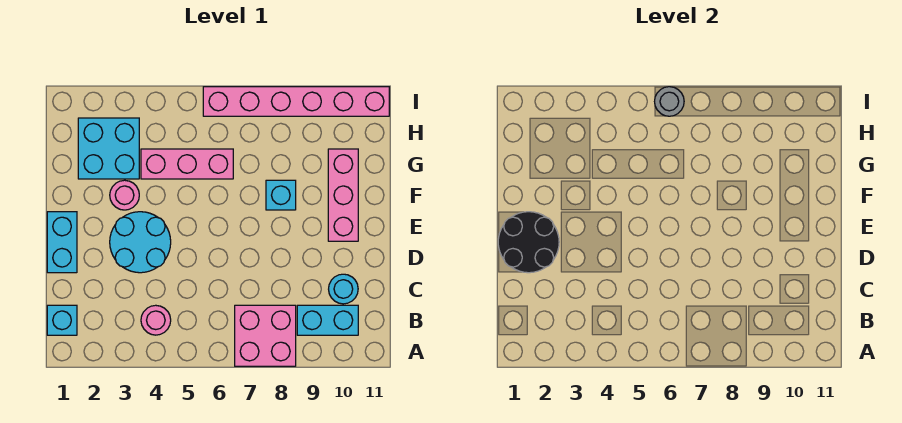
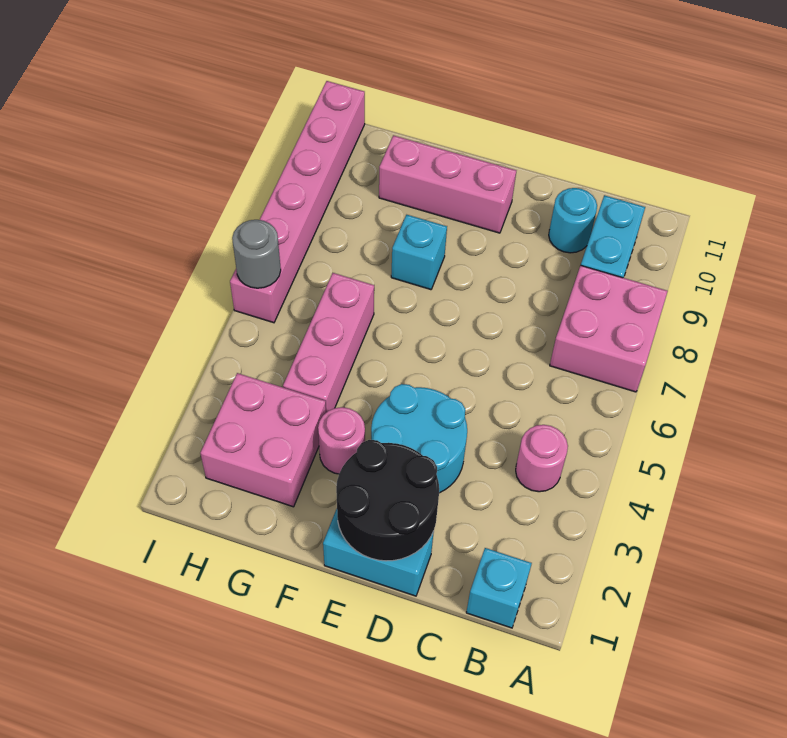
cyan 2x2 brick [78,118,139,179] -> pink 2x2 brick [200,373,326,507]

